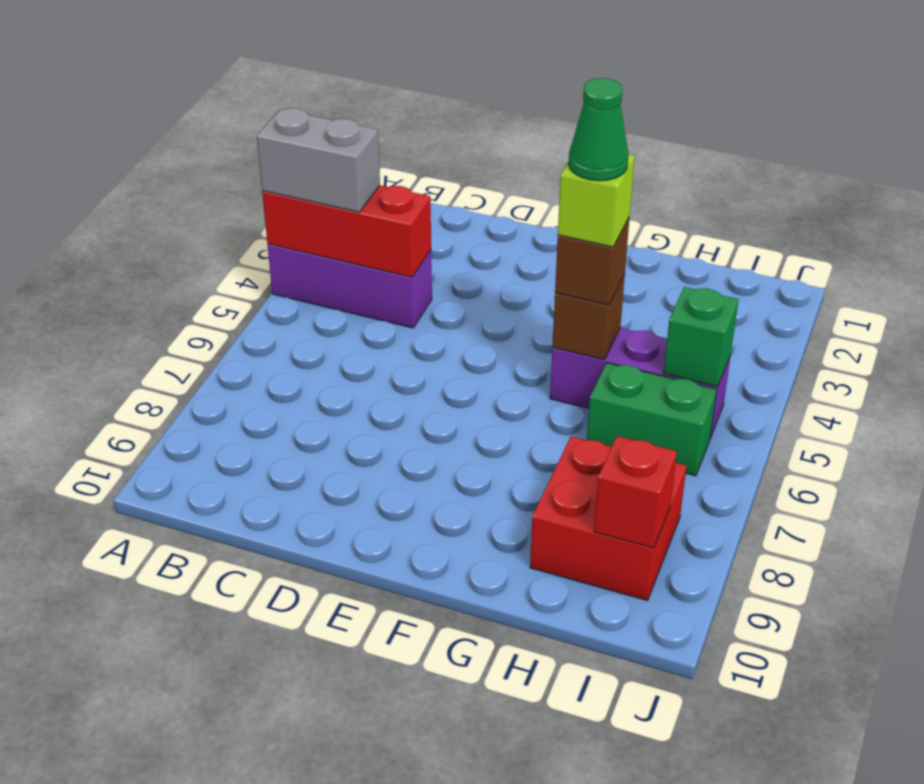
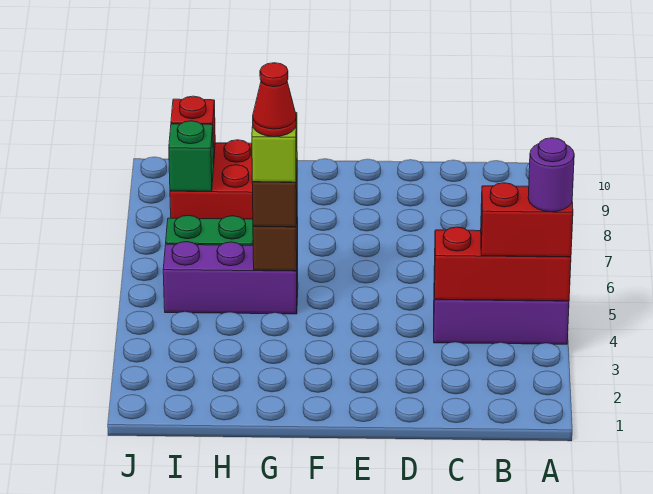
grey 1x2 brick [257,108,380,212] -> red 1x2 brick [481,183,573,257]
none -> purple 1x1 round brick [528,138,574,212]
green 1x1 cone [569,78,629,181] -> red 1x1 cone [253,63,296,137]
green 1x1 brick [663,287,739,387] -> green 1x1 brick moved to [169,121,214,191]

